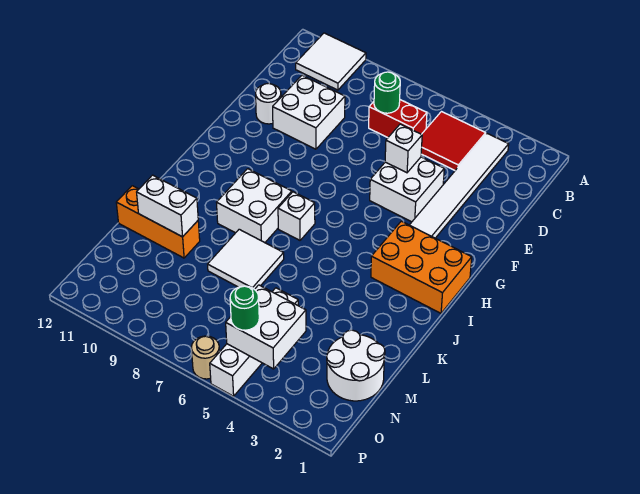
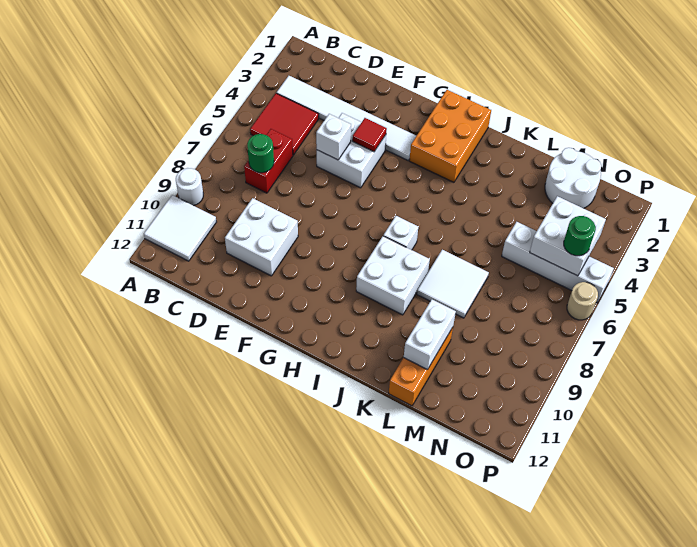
white 1x1 round brick [256,83,281,124] -> white 1x1 round brick moved to [176,168,203,206]
none -> red 1x1 tile [352,118,387,152]

